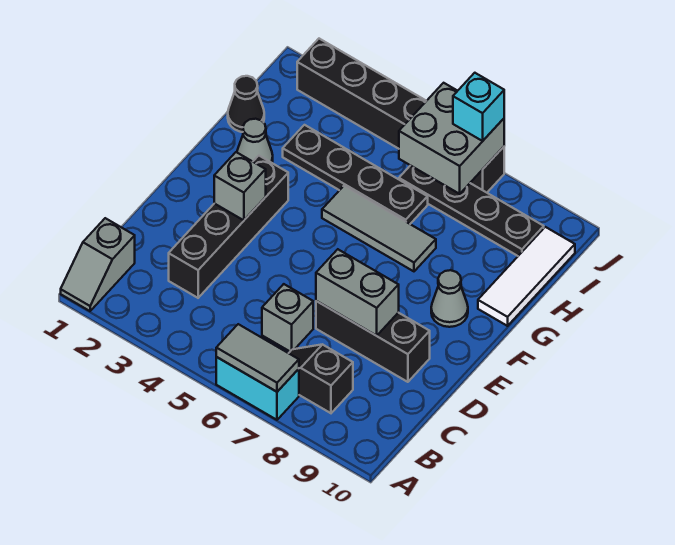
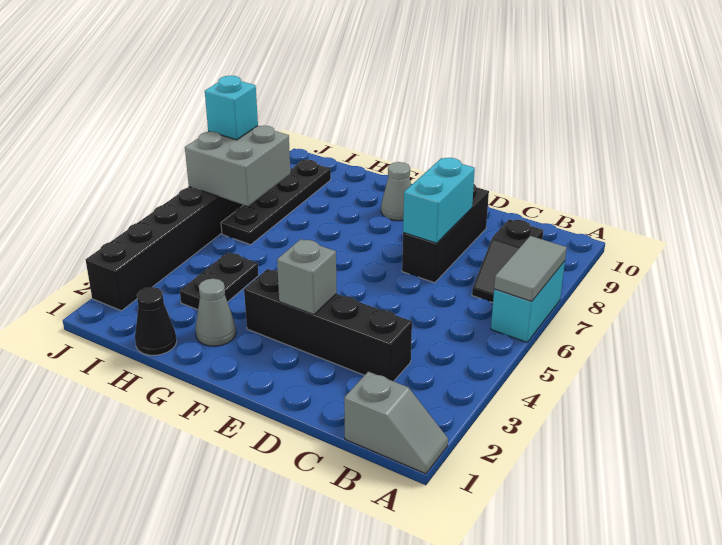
grey 1x1 brick [262,284,313,351] -> none
grey 1x2 brick [316,249,399,336] -> cyan 1x2 brick [403,158,475,243]
grey 1x3 tile [322,186,436,271] -> none
white 1x3 tile [478,227,575,326] -> none
black 1x4 plate [283,125,428,224] -> black 1x2 plate [180,252,259,310]

